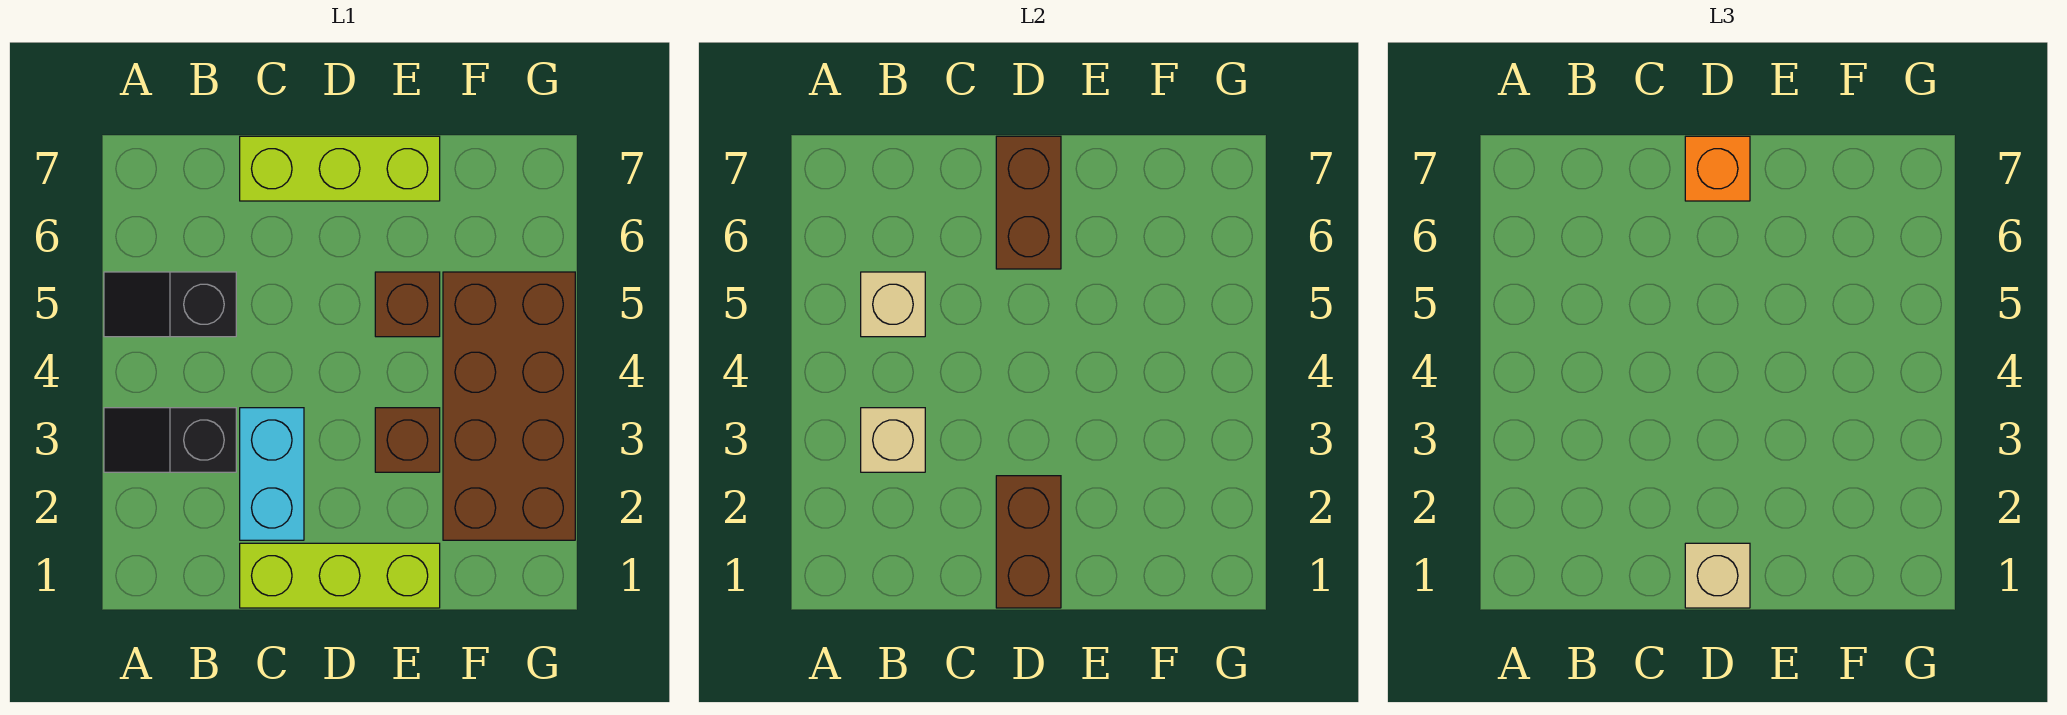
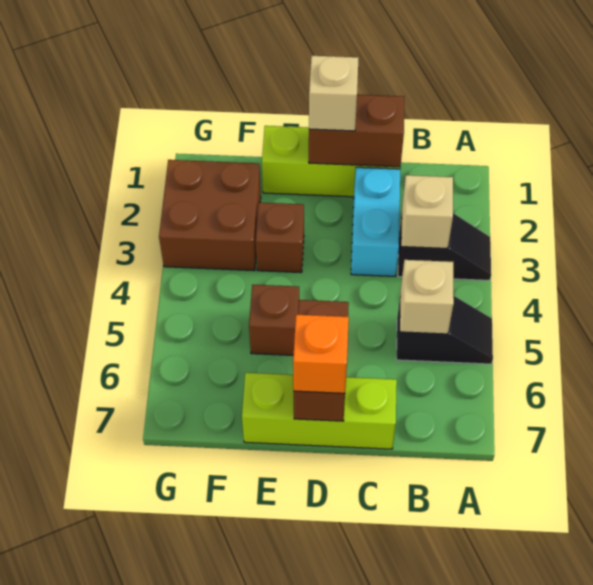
brown 1x2 brick [996,476,1061,608] -> brown 1x2 brick turned to [309,95,404,167]
brown 2x4 brick [443,272,575,540] -> brown 2x2 brick [159,160,261,271]

